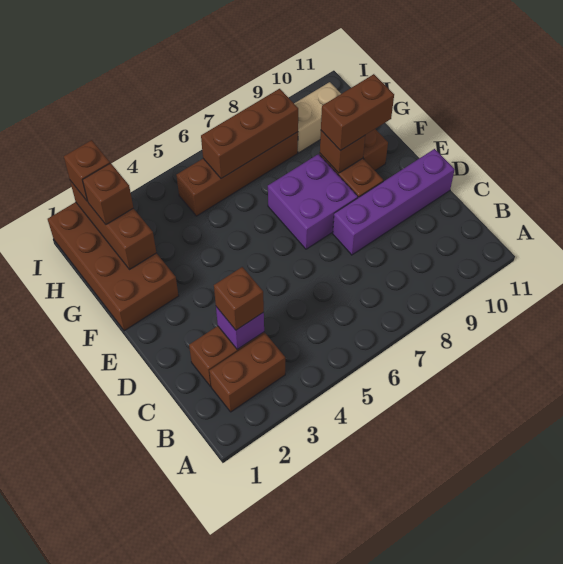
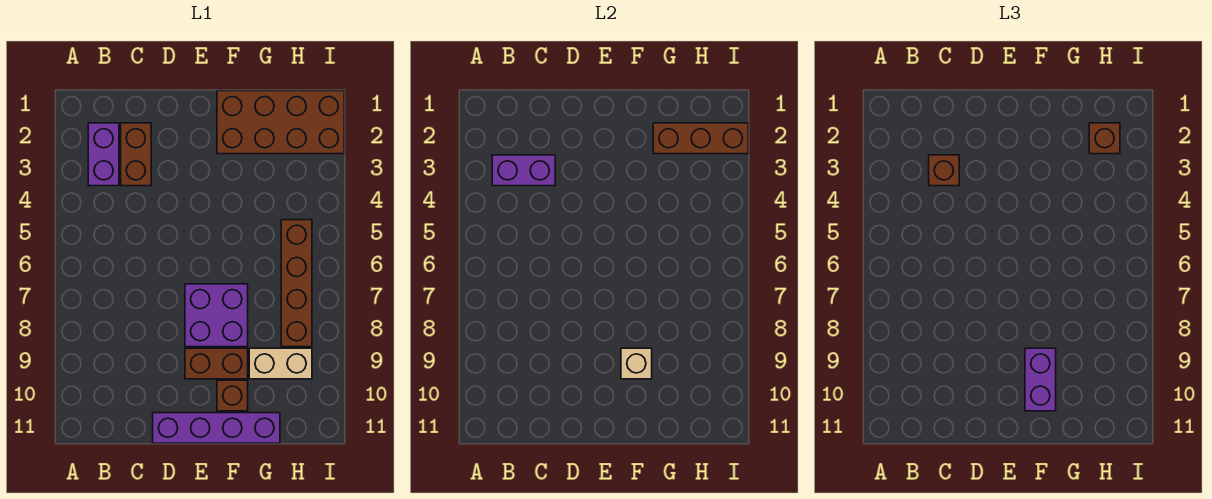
brown 1x2 brick [209,333,285,412] -> purple 1x2 brick [88,123,119,186]
purple 1x1 brick [216,307,264,349] -> purple 1x2 brick [492,155,555,186]
purple 1x4 brick [333,149,455,255] -> purple 1x4 brick turned to [153,413,280,443]
brown 1x1 brick [320,131,365,173] -> tan 1x1 brick [621,348,652,379]
brown 1x2 brick [321,74,394,151] -> purple 1x2 brick [1025,348,1056,411]
brown 1x3 brick [201,89,298,179] -> none
tan 1x2 brick [294,82,341,153] -> tan 1x2 brick turned to [249,348,312,379]
brown 1x1 brick [64,140,110,201] -> none

